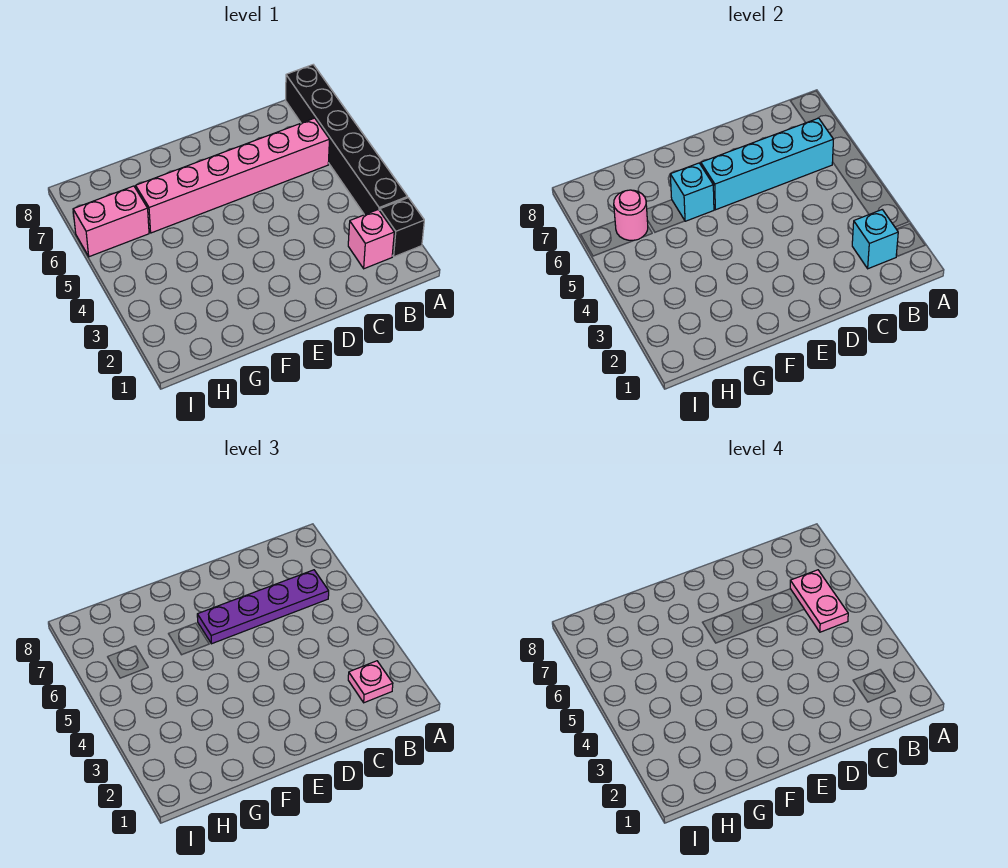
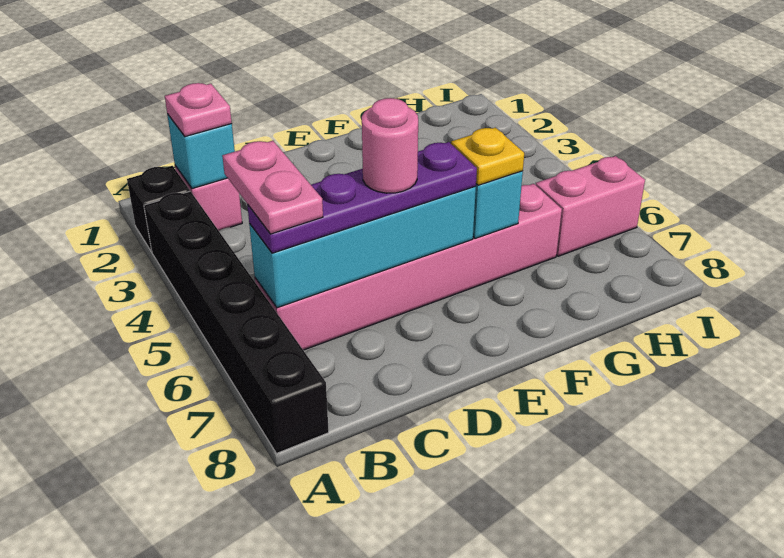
none -> yellow 1x1 plate [451,128,524,185]
pink 1x1 round brick [614,190,648,241] -> pink 1x1 round brick moved to [362,98,418,193]

